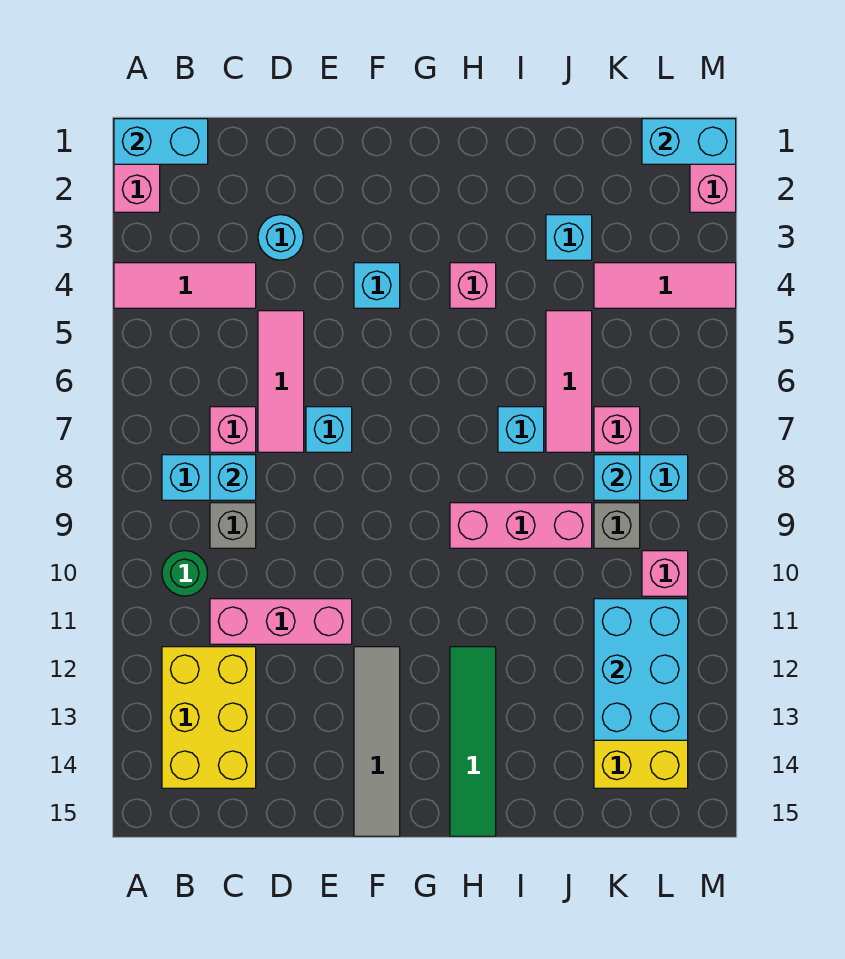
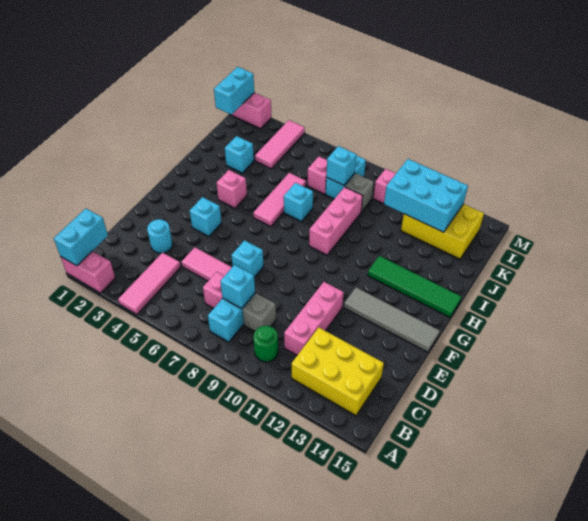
pink 1x3 tile [546,311,592,452] -> pink 1x3 tile turned to [253,173,306,226]

